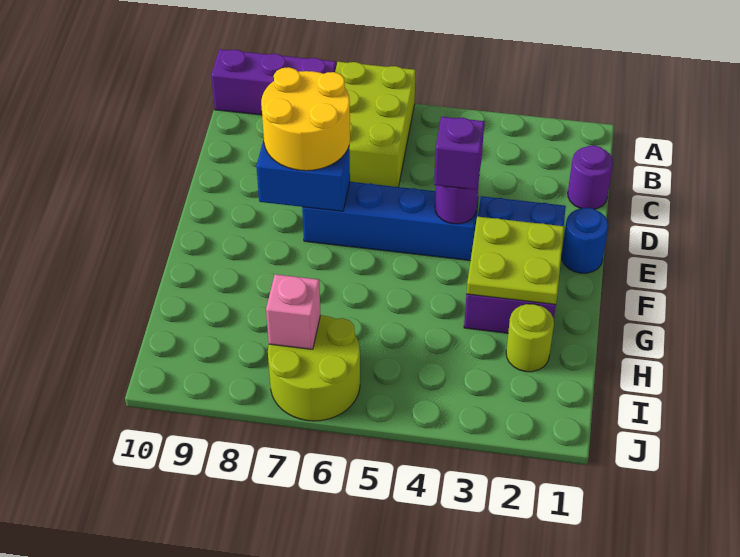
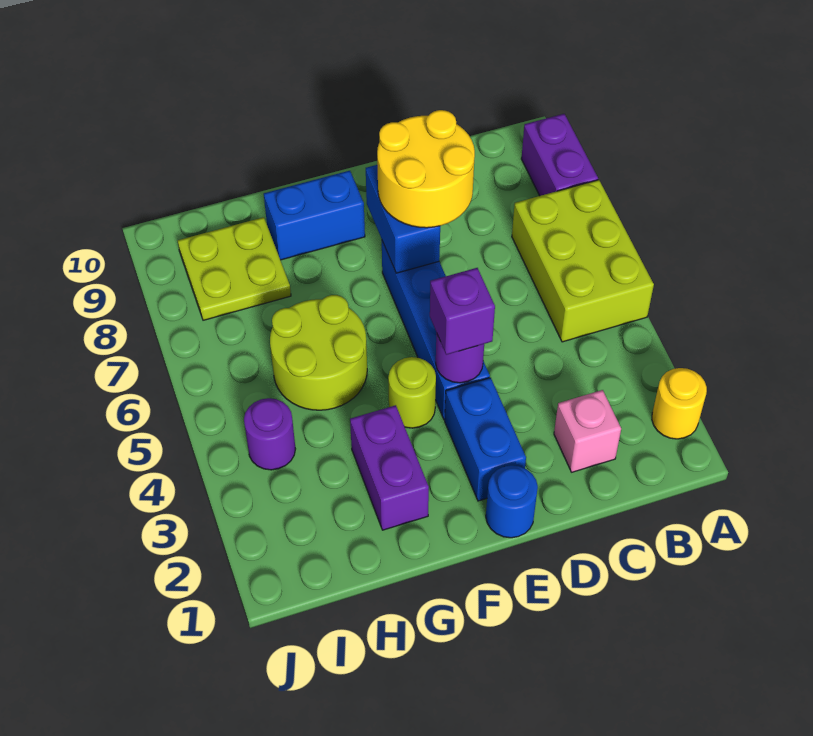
none -> yellow 1x1 round brick [652,368,707,439]
lime 2x3 brick [335,62,416,187] -> lime 2x3 brick turned to [512,180,654,342]
purple 1x3 brick [211,49,336,115] -> purple 1x2 brick [521,114,598,196]
purple 1x1 round brick [568,145,613,209] -> purple 1x1 round brick moved to [244,398,295,470]
lime 2x2 plate [467,217,564,305] -> lime 2x2 plate moved to [178,217,291,320]
none -> blue 1x2 brick [264,171,365,260]
lime 1x1 round brick [506,304,554,372] -> lime 1x1 round brick moved to [388,357,436,428]
lime 2x2 round brick [268,315,360,421] -> lime 2x2 round brick moved to [270,295,367,410]
pink 1x1 brick [266,274,321,349] -> pink 1x1 brick moved to [554,390,621,472]

